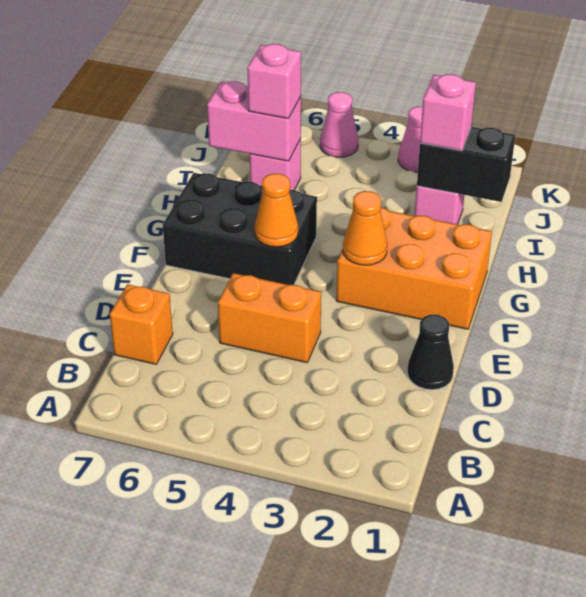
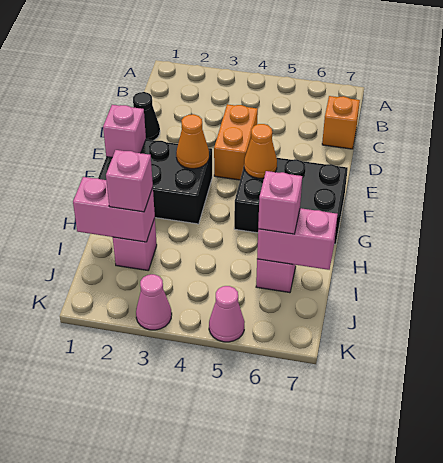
orange 1x2 brick [218,273,321,363] -> orange 1x2 brick turned to [214,104,258,180]
orange 2x3 brick [336,207,492,329] -> black 2x3 brick [98,139,212,224]
none -> pink 1x1 brick [103,105,146,157]
black 1x2 brick [417,127,515,202] -> pink 1x2 brick [73,177,155,242]

